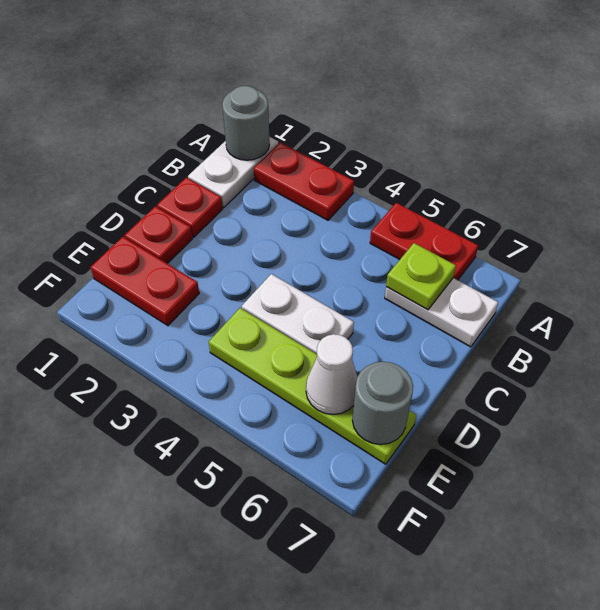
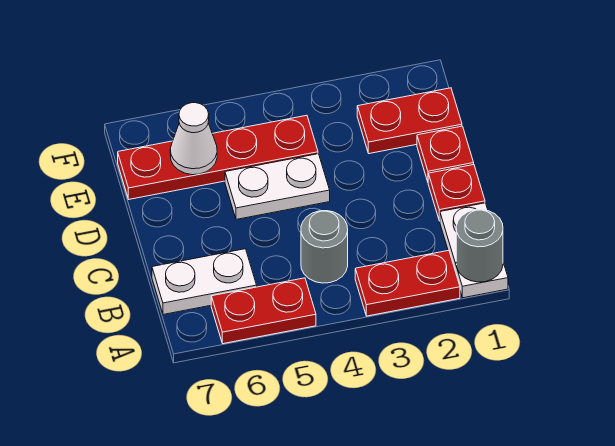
lime 1x1 plate [386,243,456,310] -> none
lime 1x4 plate [209,308,416,464] -> red 1x4 plate [118,115,318,199]
grey 1x1 round brick [352,362,413,444] -> grey 1x1 round brick moved to [301,211,348,283]

